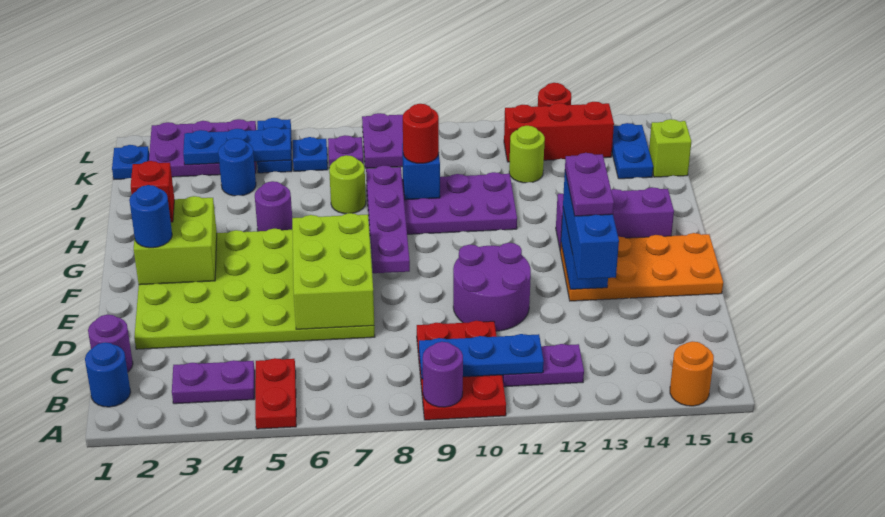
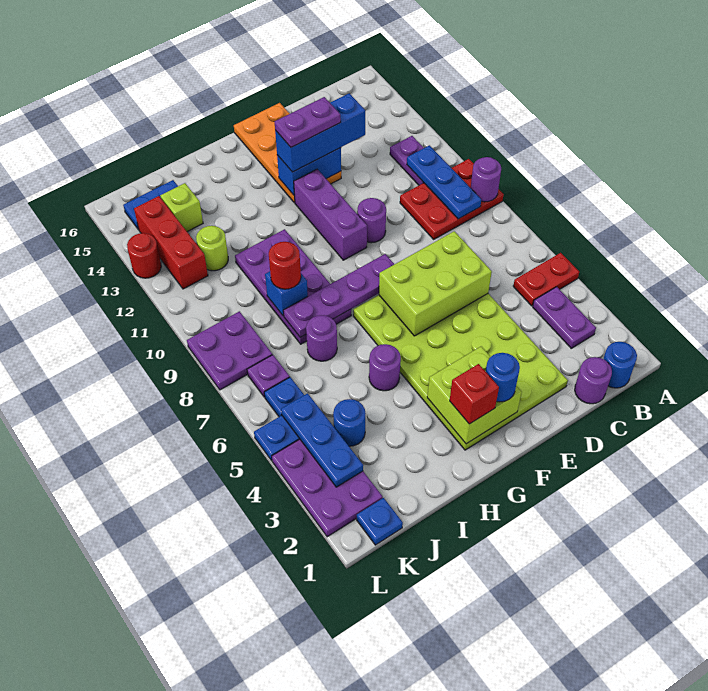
orange 1x1 round brick [670,341,714,406] -> none
purple 2x2 round brick [453,243,531,331] -> purple 1x1 round brick [357,198,386,243]
purple 1x3 brick [556,187,674,249] -> purple 1x3 brick moved to [294,169,367,260]
lime 1x1 round brick [329,155,366,214] -> purple 1x1 round brick [306,315,337,361]
lime 1x1 brick [649,119,691,177] -> lime 1x1 brick moved to [160,183,203,232]

